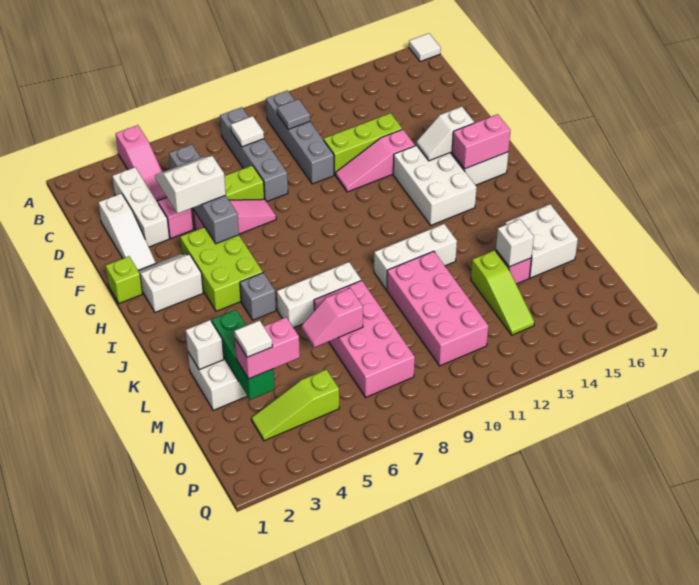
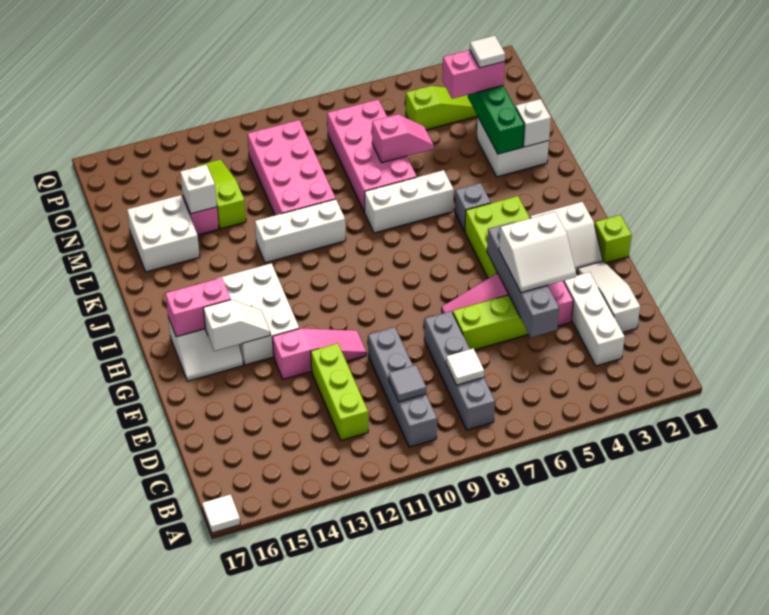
pink 1x3 slope [116,125,167,201] -> none
lime 1x3 brick [323,113,402,175] -> lime 1x3 brick turned to [311,343,368,440]

